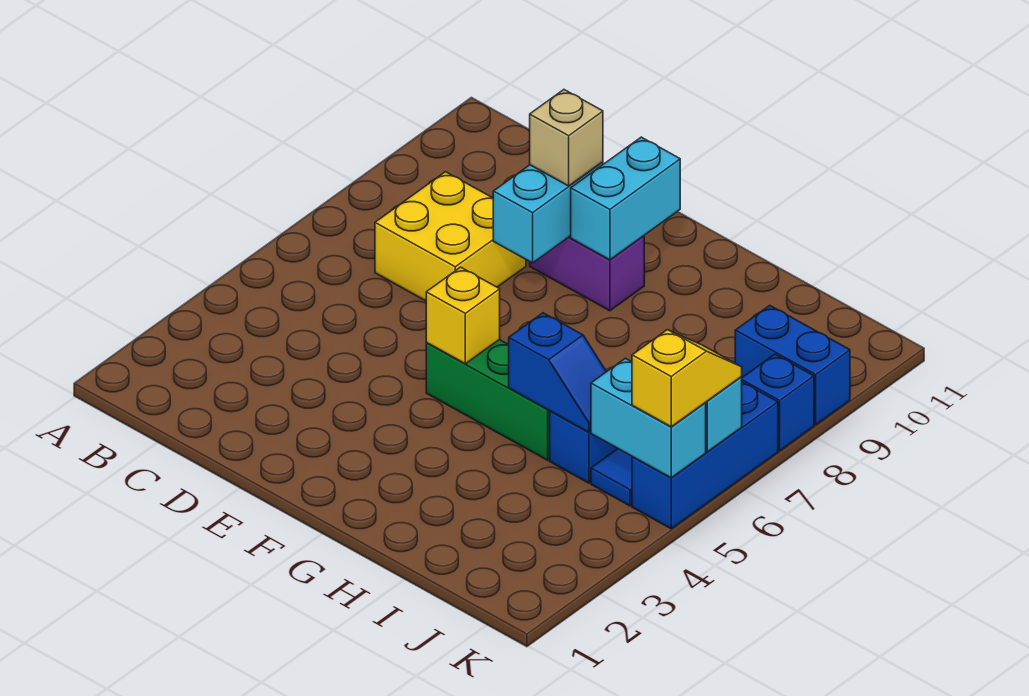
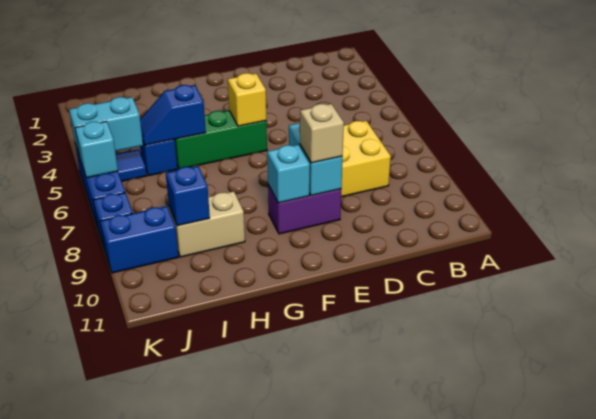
cyan 1x2 brick [571,137,680,260] -> cyan 1x1 brick [267,145,310,203]
none -> tan 1x2 brick [169,191,245,257]
none -> blue 1x1 brick [166,166,210,226]
yellow 1x2 slope [632,330,742,427] -> none

